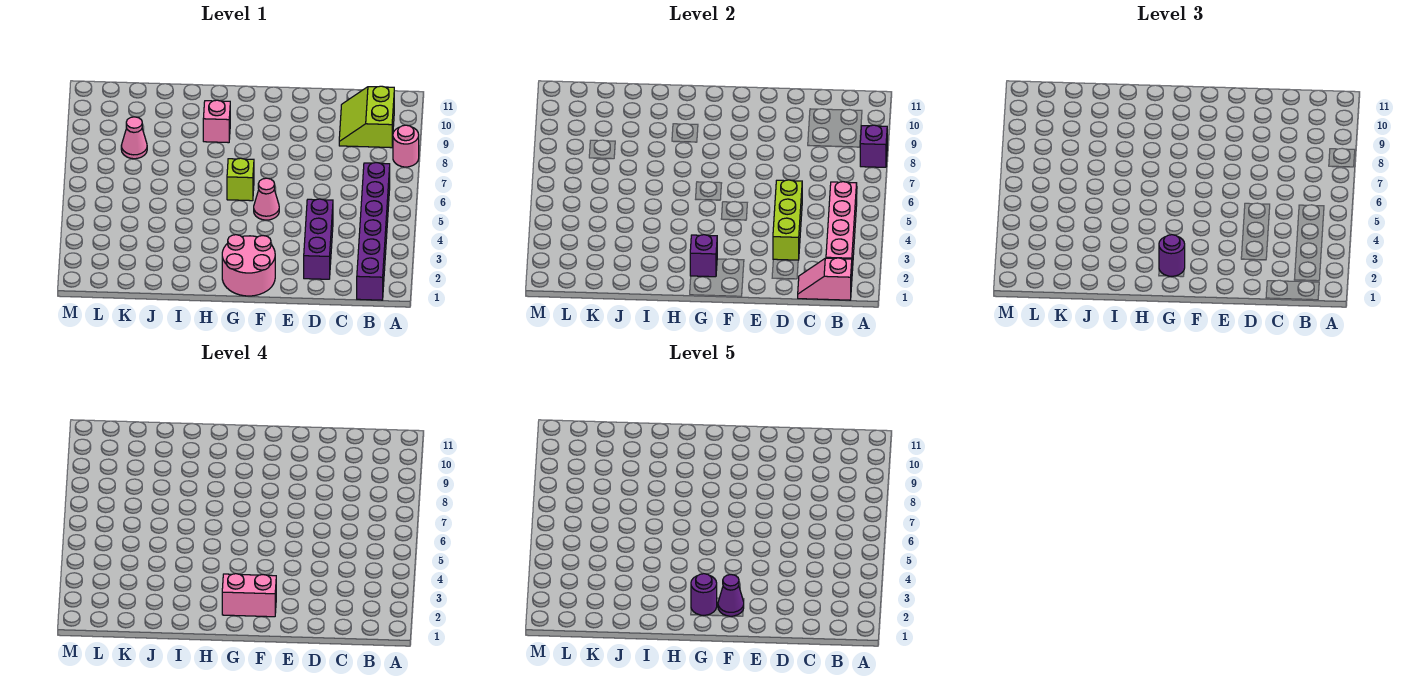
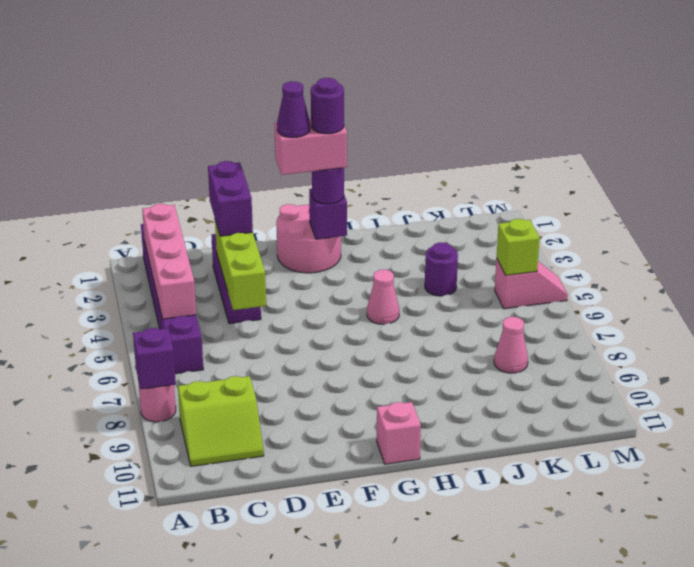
pink 1x2 slope [798,258,852,300] -> pink 1x2 slope moved to [495,258,568,309]
lime 2x2 slope [339,86,394,148] -> lime 2x2 slope turned to [178,376,264,466]
none -> purple 1x2 brick [208,161,253,236]
pink 1x1 cone [254,178,279,220] -> pink 1x1 cone moved to [367,270,399,324]
lime 1x1 brick [227,158,254,201] -> lime 1x1 brick moved to [497,219,540,275]
pink 1x1 brick [203,100,230,143] -> pink 1x1 brick moved to [377,402,421,464]
none -> purple 1x1 round brick [425,242,458,296]

